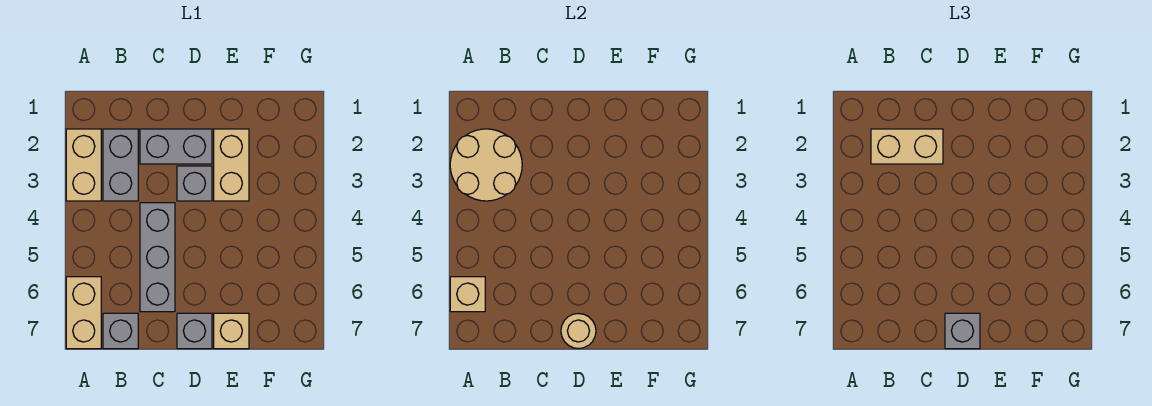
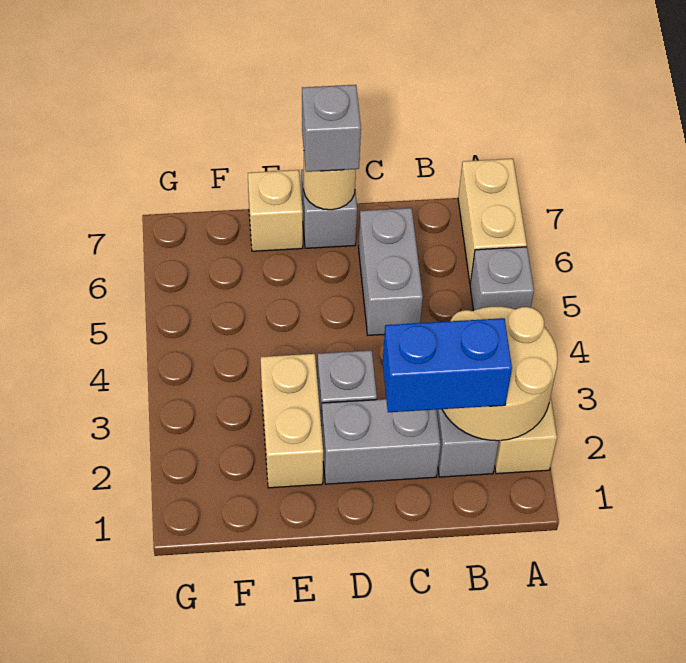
tan 1x1 brick [450,277,485,312] -> none
tan 1x2 brick [871,129,943,164] -> blue 1x2 brick [383,318,512,412]
grey 1x1 brick [103,313,138,349] -> grey 1x1 brick moved to [470,247,534,311]
grey 1x3 brick [140,203,175,312] -> grey 1x2 brick [358,208,423,335]

